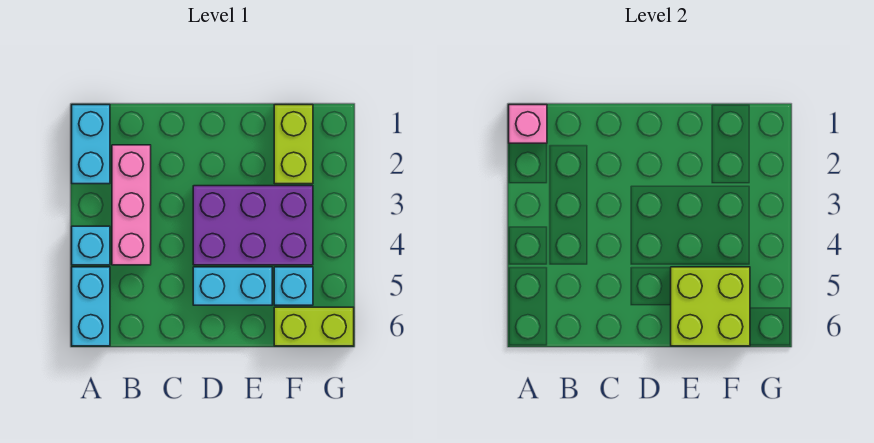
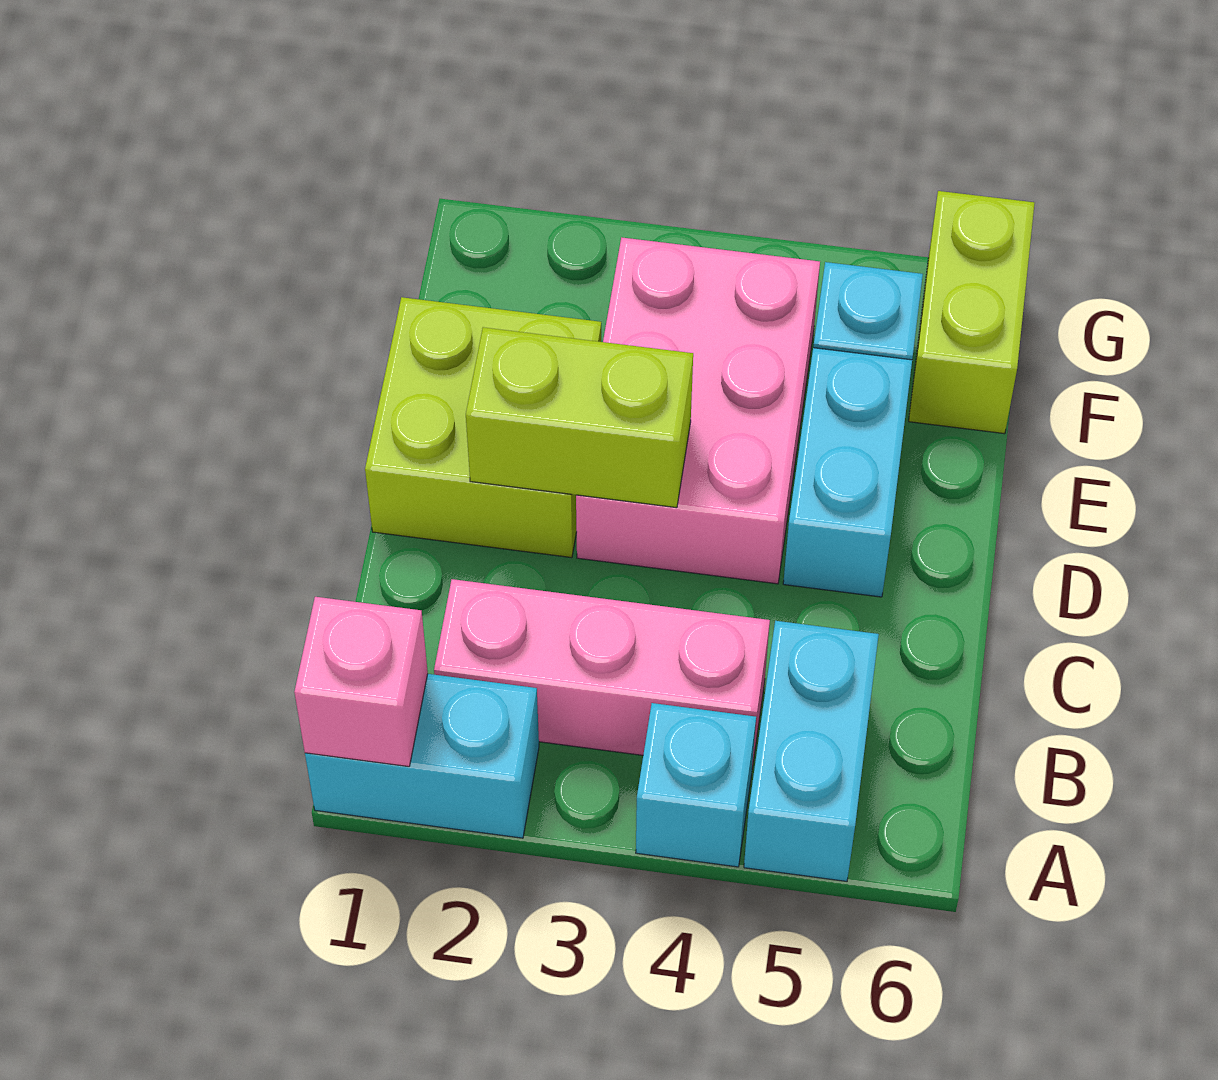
cyan 1x2 brick [72,267,110,346] -> cyan 1x2 brick turned to [744,621,879,881]
purple 2x3 brick [193,186,313,265] -> pink 2x3 brick [576,237,820,584]
lime 2x2 brick [671,267,750,346] -> lime 2x2 brick moved to [365,297,601,558]
lime 1x2 brick [274,105,313,184] -> lime 1x2 brick moved to [466,327,693,508]

